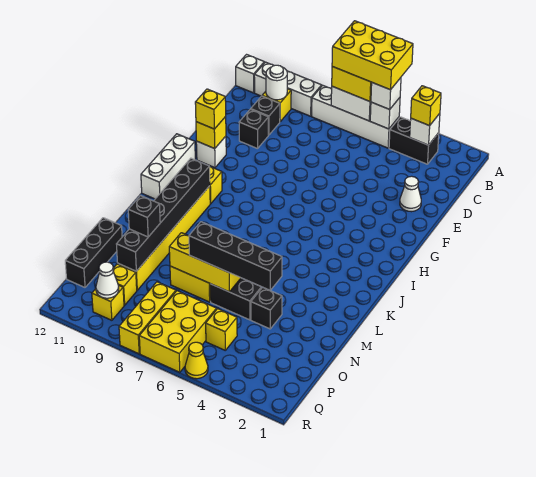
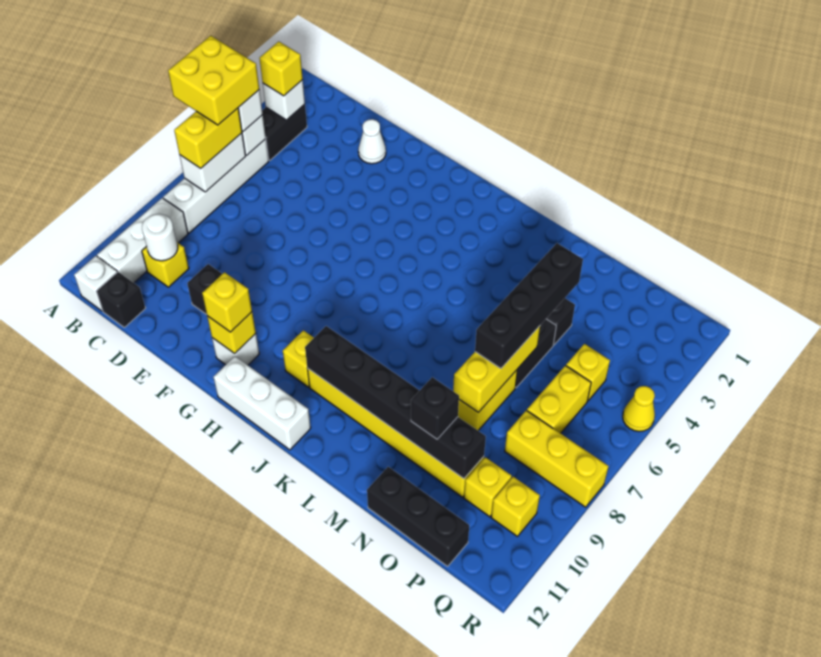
yellow 2x3 brick [332,21,413,90] -> yellow 2x2 brick [168,36,259,125]
black 1x1 brick [251,96,280,135] -> black 1x1 brick moved to [96,272,145,327]
yellow 2x3 brick [139,291,217,372] -> yellow 1x2 brick [527,366,591,433]
white 1x1 cone [96,262,119,298] -> none

